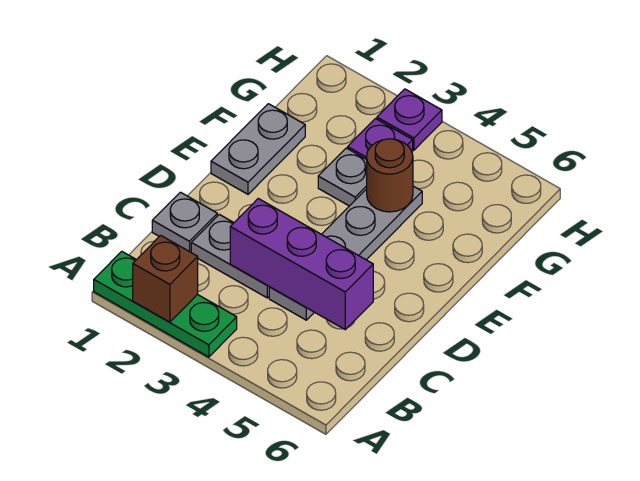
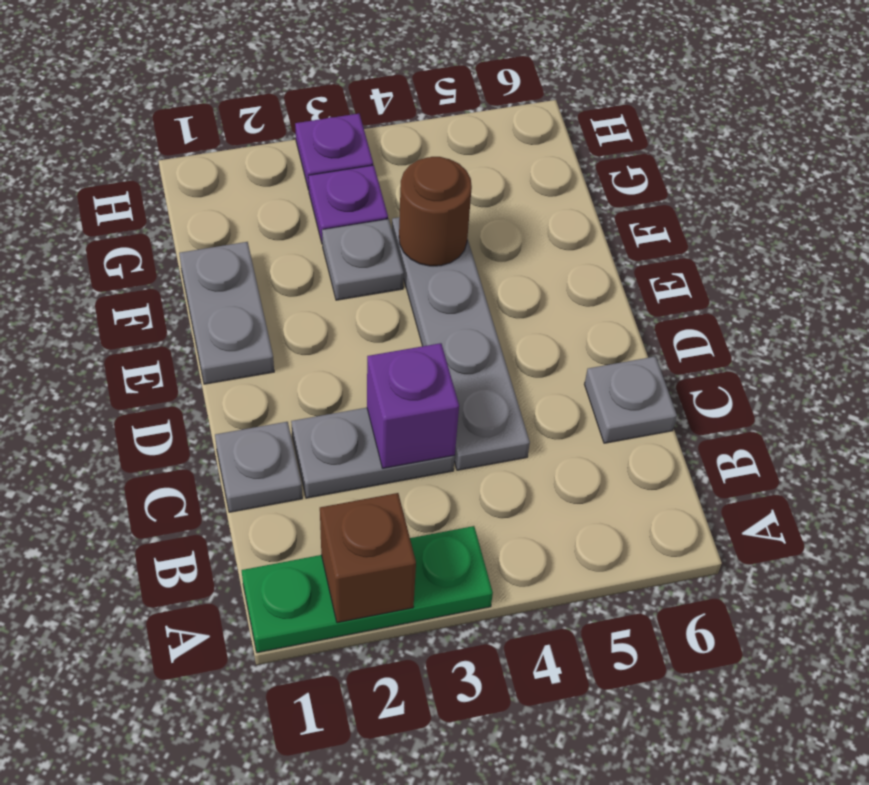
purple 1x3 brick [230,199,373,329] -> purple 1x1 brick [367,343,459,468]
none -> grey 1x1 plate [584,356,677,443]

